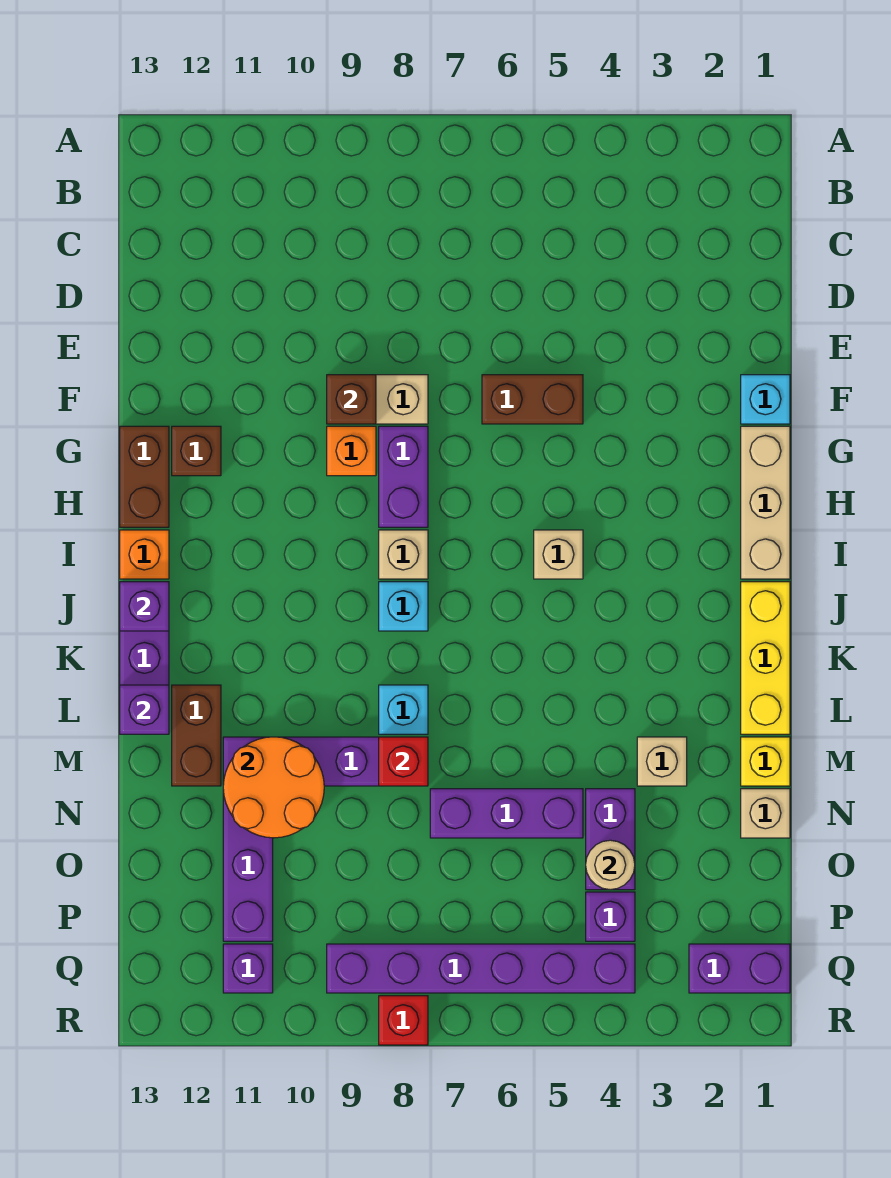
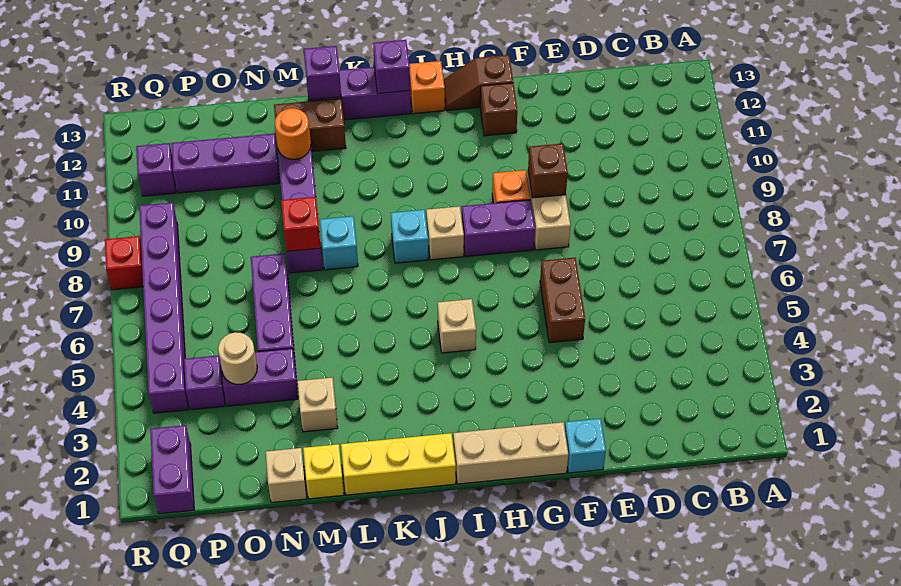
brown 1x2 brick [120,426,169,527] -> brown 1x2 slope [444,55,513,111]
orange 2x2 round brick [223,737,324,838] -> orange 1x1 round brick [275,108,311,160]

